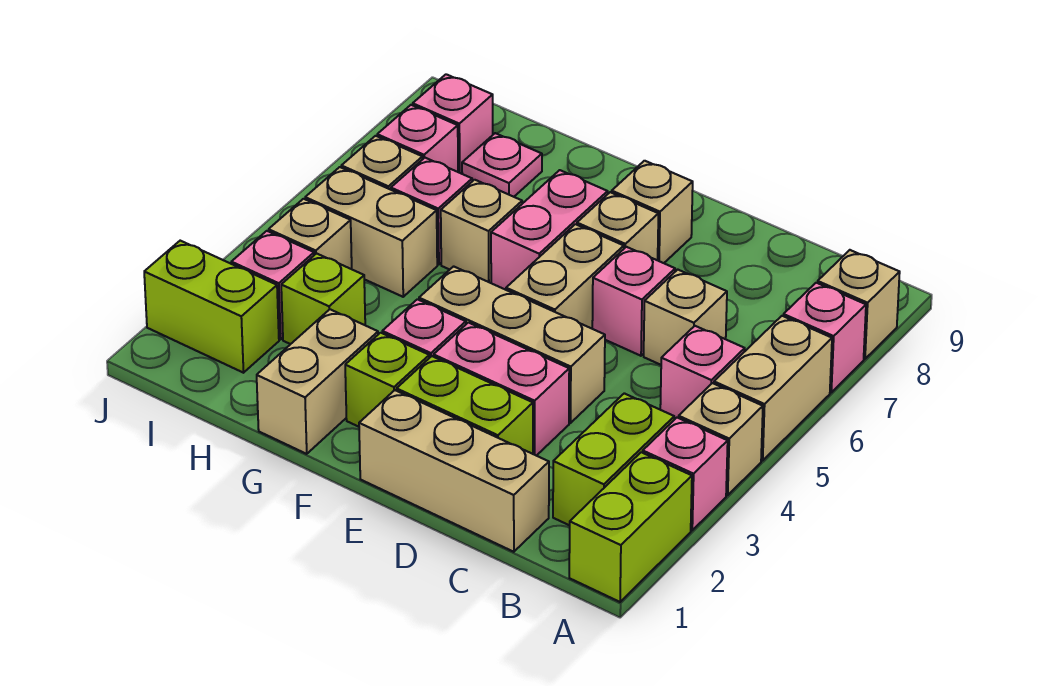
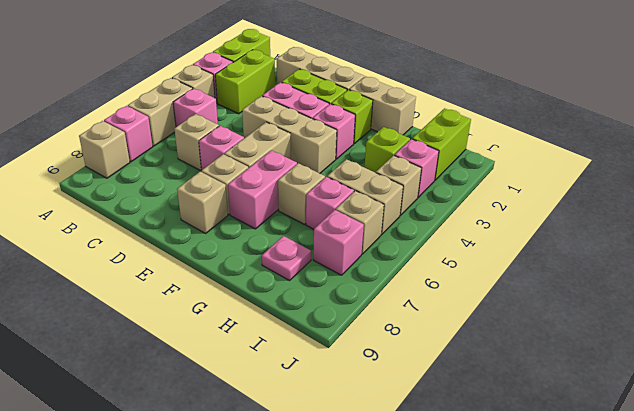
tan 1x2 brick [257,309,378,454] -> tan 1x2 brick turned to [349,76,416,135]
lime 1x2 brick [144,241,279,373] -> lime 1x2 brick turned to [412,108,471,180]
pink 1x1 brick [413,74,493,174] -> none

